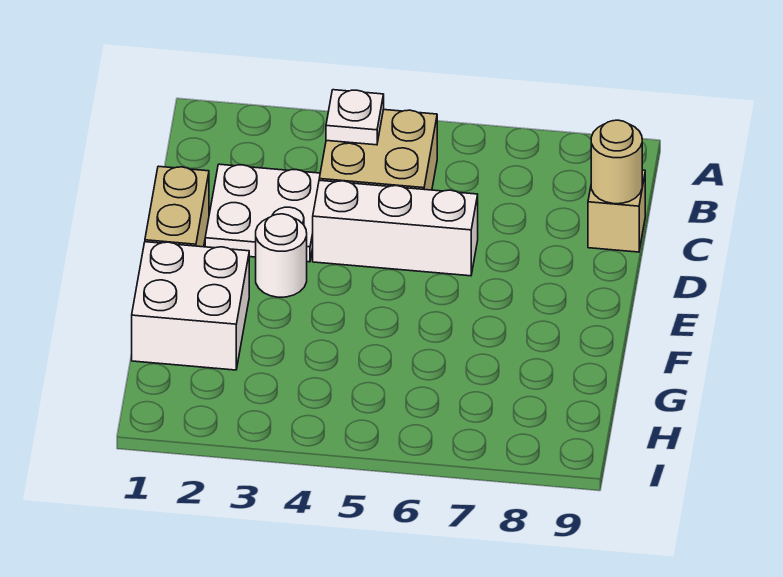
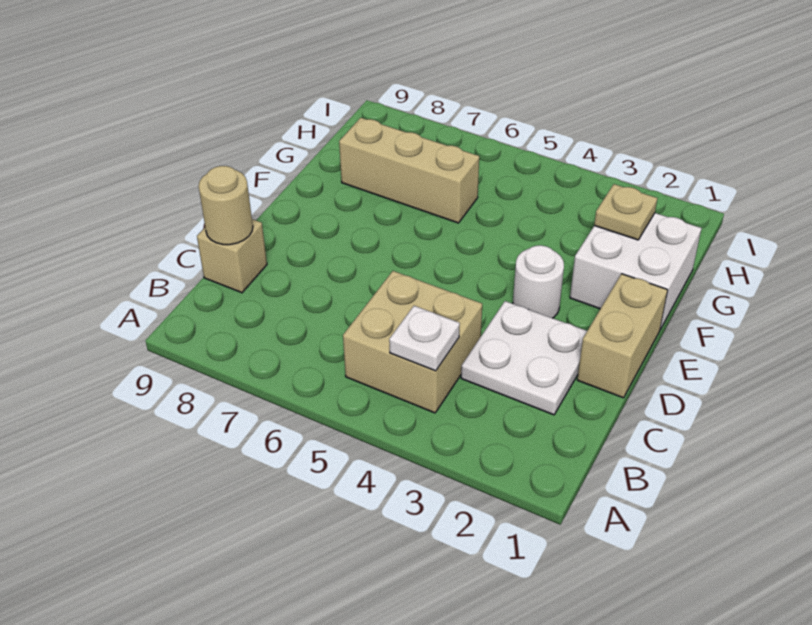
white 1x3 brick [313,180,478,276] -> none
none -> tan 1x1 plate [594,184,657,240]
none -> tan 1x3 brick [339,118,479,223]

